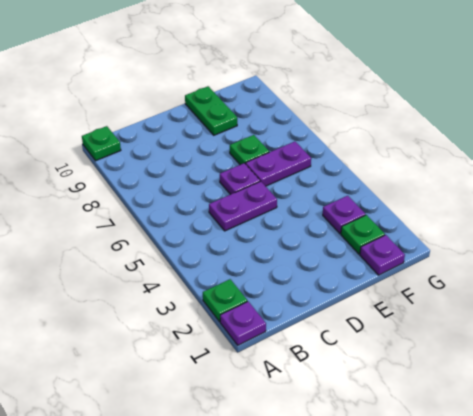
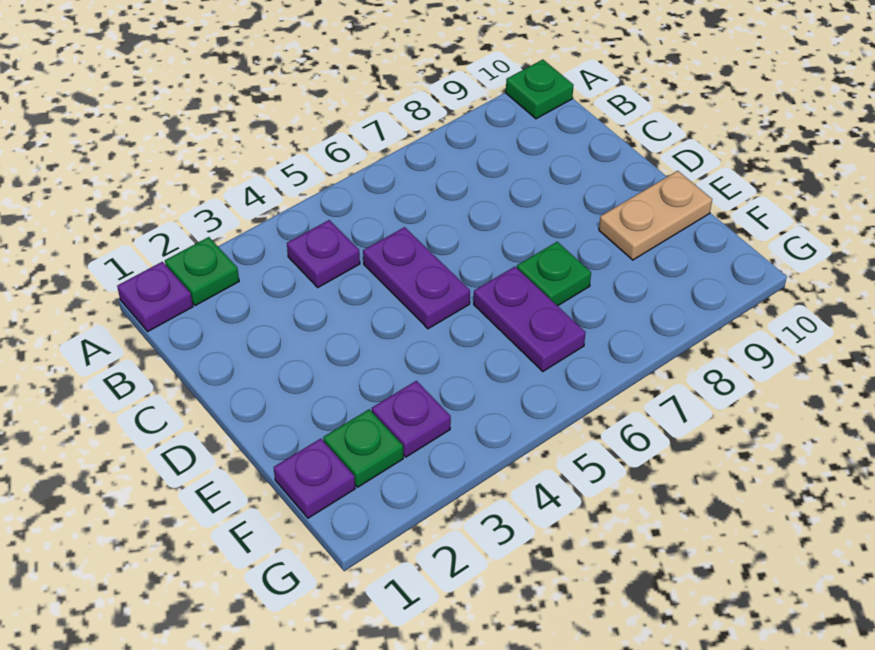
purple 1x1 plate [220,163,260,195] -> purple 1x1 plate moved to [287,220,360,287]
green 1x2 plate [185,86,237,135] -> tan 1x2 plate [599,171,712,260]

